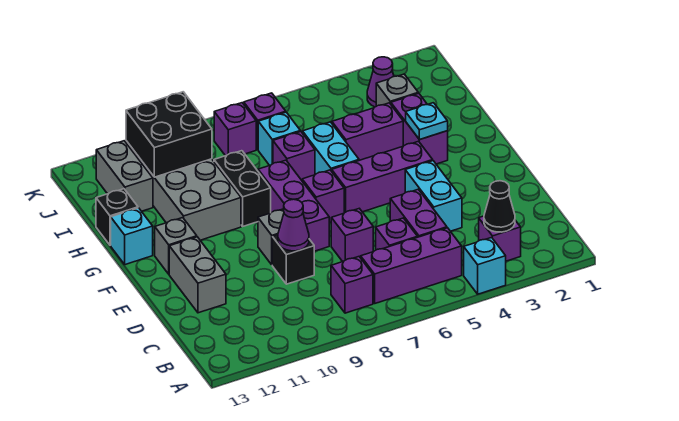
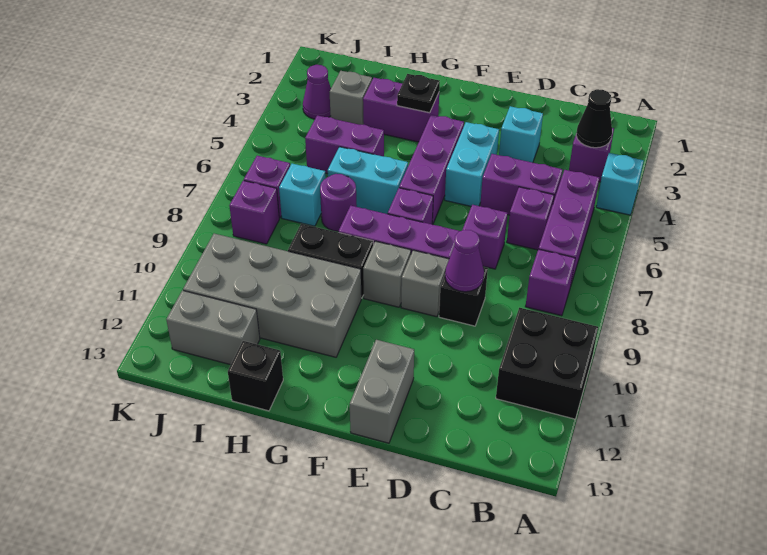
cyan 1x2 brick [405,161,462,231] -> cyan 1x2 brick turned to [445,122,499,206]
grey 1x2 brick [169,237,226,313] -> grey 1x2 brick turned to [350,340,414,443]
grey 1x1 brick [155,218,197,274] -> grey 1x1 brick moved to [363,241,411,307]
cyan 1x1 plate [406,103,448,140] -> black 1x1 plate [397,74,440,113]
cyan 1x1 brick [111,208,153,265] -> cyan 1x1 brick moved to [499,106,543,163]
purple 1x2 brick [332,103,403,160] -> purple 1x2 brick turned to [305,115,384,174]
purple 1x1 brick [273,131,315,180] -> purple 1x1 round brick [320,174,357,231]
black 2x2 brick [126,92,212,177] -> black 2x2 brick moved to [496,308,598,419]

